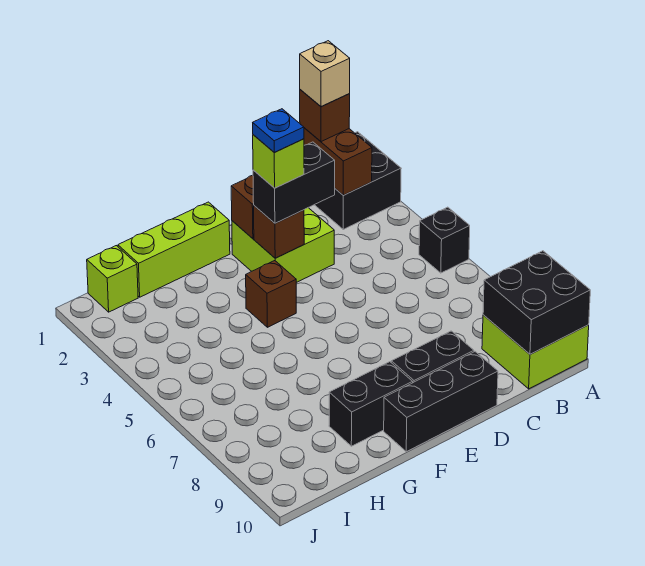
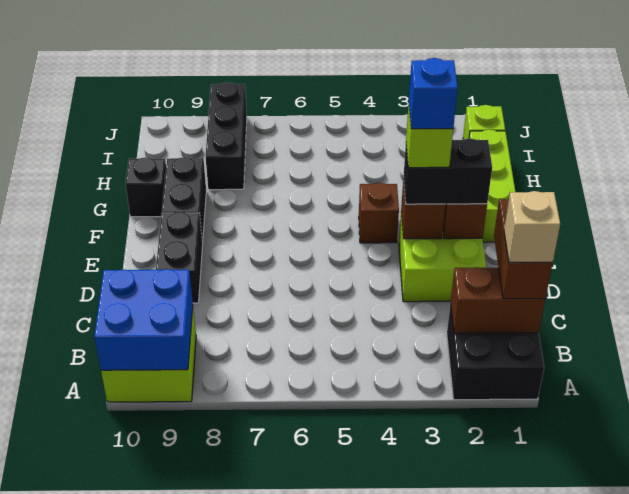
black 1x1 brick [419,207,470,273] -> black 1x1 brick moved to [125,157,166,217]
black 2x2 brick [483,251,590,354] -> blue 2x2 brick [94,269,193,370]
brown 1x1 brick [300,90,350,142] -> brown 1x2 brick [494,199,553,299]
black 1x2 brick [253,142,335,223] -> black 1x2 brick turned to [403,138,492,204]
black 1x3 brick [384,352,498,452] -> black 1x3 brick moved to [206,82,247,190]
blue 1x1 plate [253,109,304,152] -> blue 1x1 brick [409,58,458,129]

